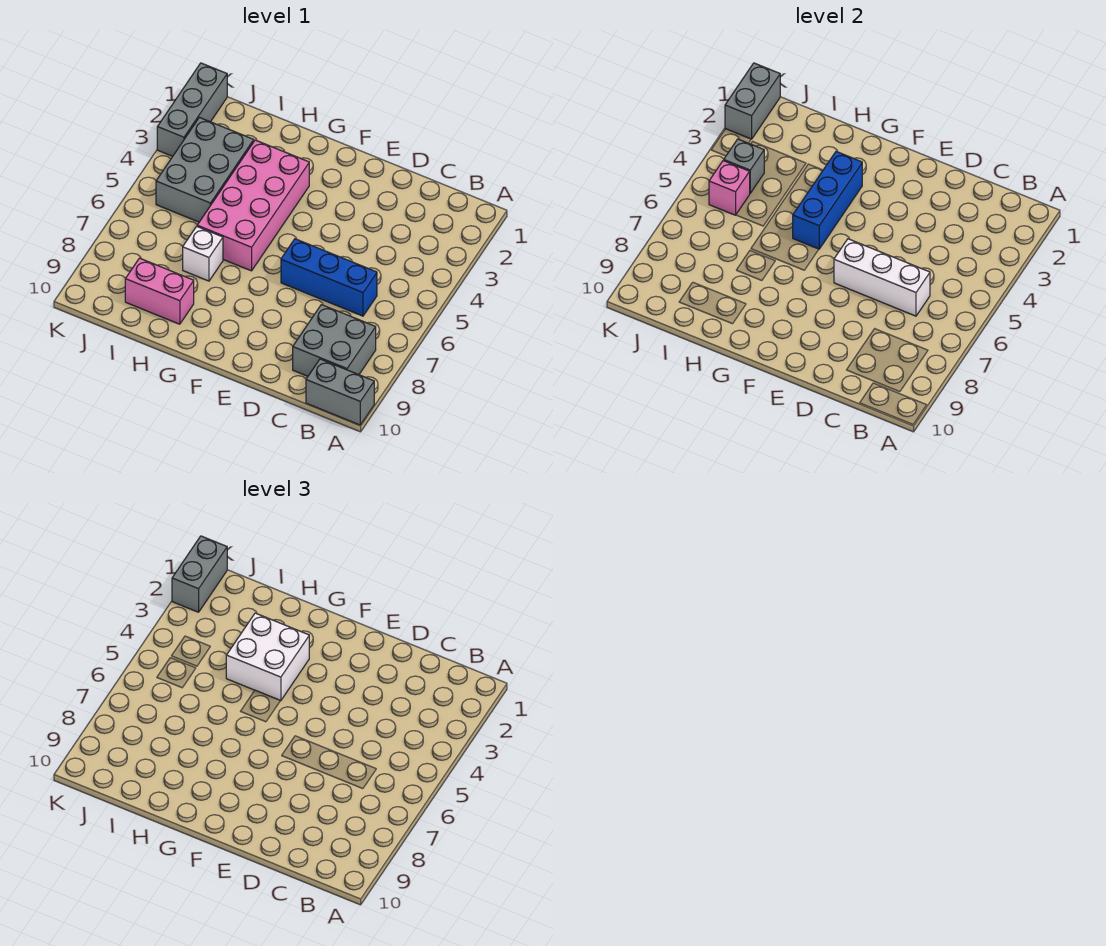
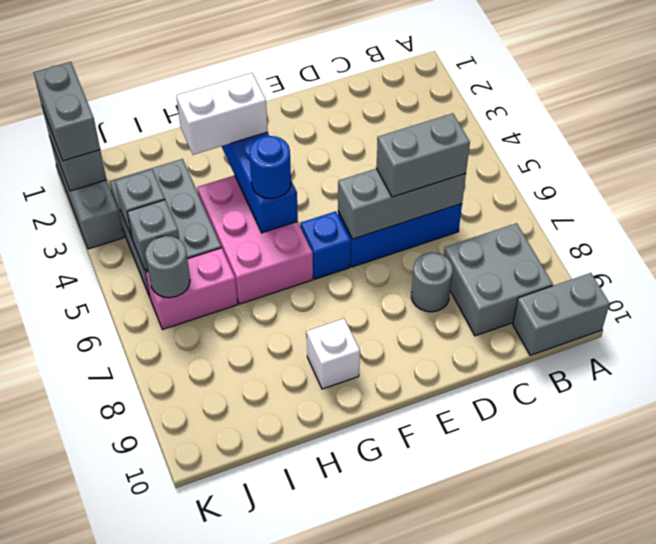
white 1x3 brick [834,239,930,316] -> grey 1x3 brick [338,169,466,239]
none -> grey 1x2 brick [376,113,470,197]
none -> grey 1x1 round brick [411,253,453,312]
none -> blue 1x1 brick [300,211,351,279]
pink 2x4 brick [197,140,309,271] -> pink 2x3 brick [197,175,313,304]
white 2x2 brick [226,613,309,701] -> white 1x2 brick [176,73,268,155]
none -> blue 1x1 round brick [249,136,291,199]
white 1x1 brick [183,226,223,281] -> white 1x1 brick moved to [307,319,360,389]
pink 1x2 brick [125,258,194,324] -> pink 1x2 brick moved to [145,248,238,330]
pink 1x1 brick [709,161,750,215] -> grey 1x1 brick [127,200,179,270]
none -> grey 1x1 round brick [145,236,190,298]

